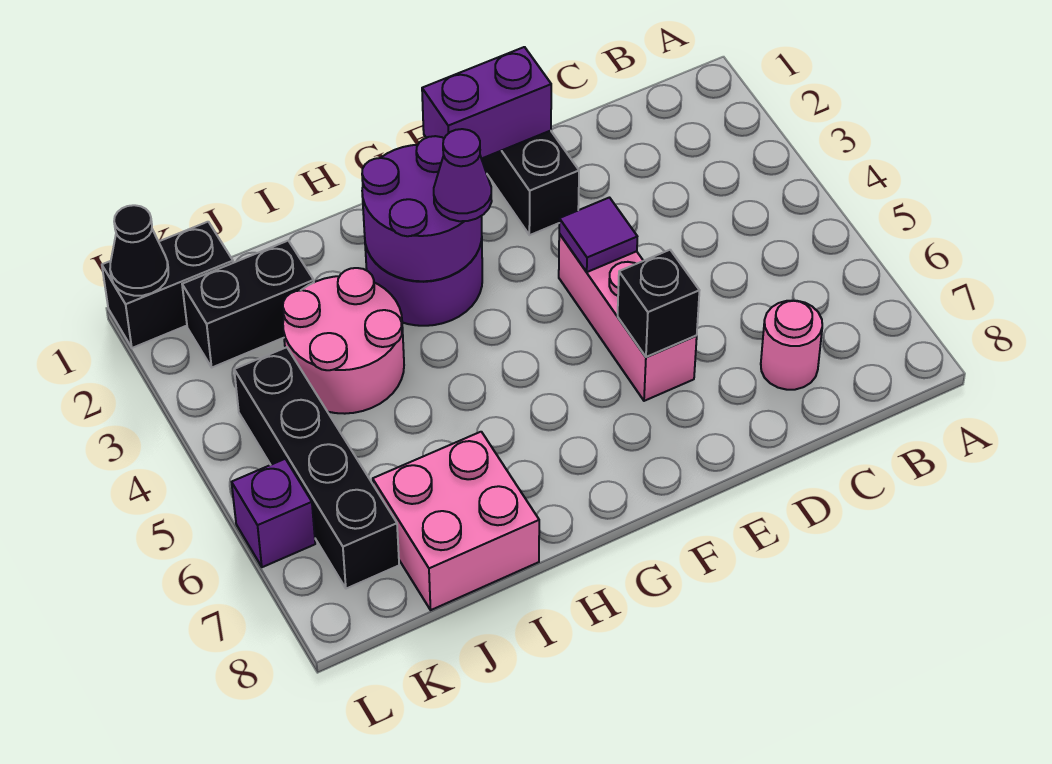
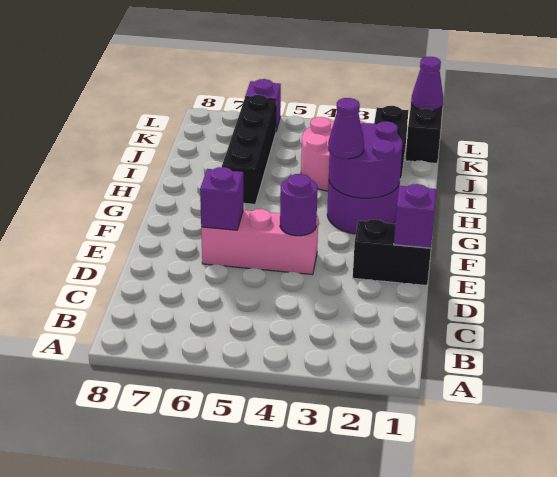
pink 1x1 round brick [761,301,822,390] -> none
purple 1x2 brick [422,47,551,159] -> purple 1x1 brick [394,184,436,248]
purple 1x1 tile [559,198,637,272] -> purple 1x1 round brick [280,174,318,236]
black 1x1 brick [618,250,700,357] -> purple 1x1 brick [200,167,243,230]
pink 2x2 brick [373,432,539,610] -> none
black 1x4 brick [234,347,399,589] -> black 1x4 brick turned to [222,95,276,204]
black 1x1 cone [110,205,168,296] -> purple 1x1 cone [411,57,443,110]

